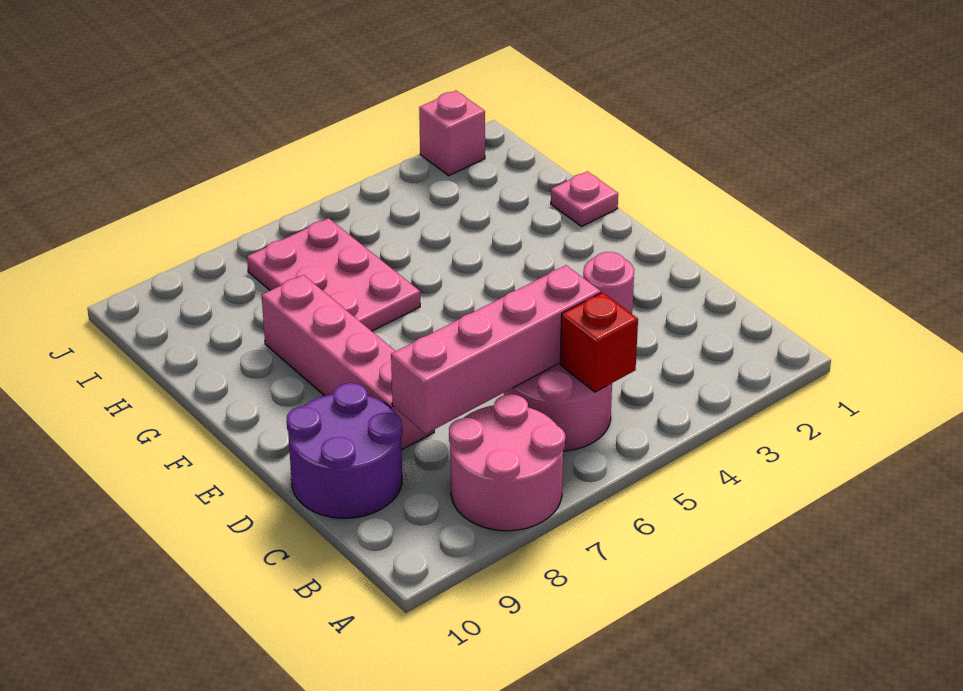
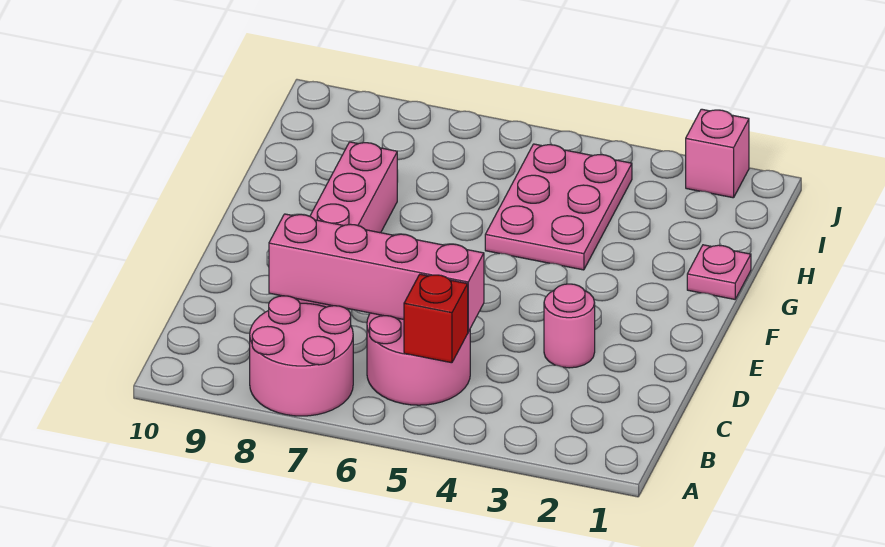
purple 2x2 round brick [287,383,402,518] -> none
pink 2x3 plate [247,218,420,331] -> pink 2x3 plate moved to [485,144,632,270]

